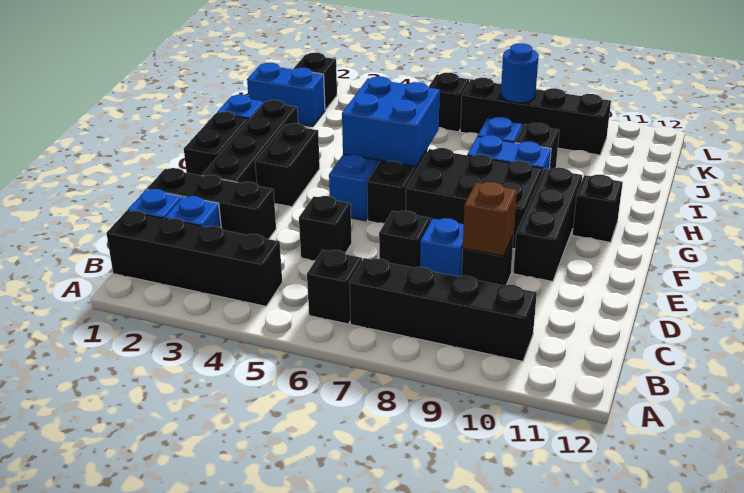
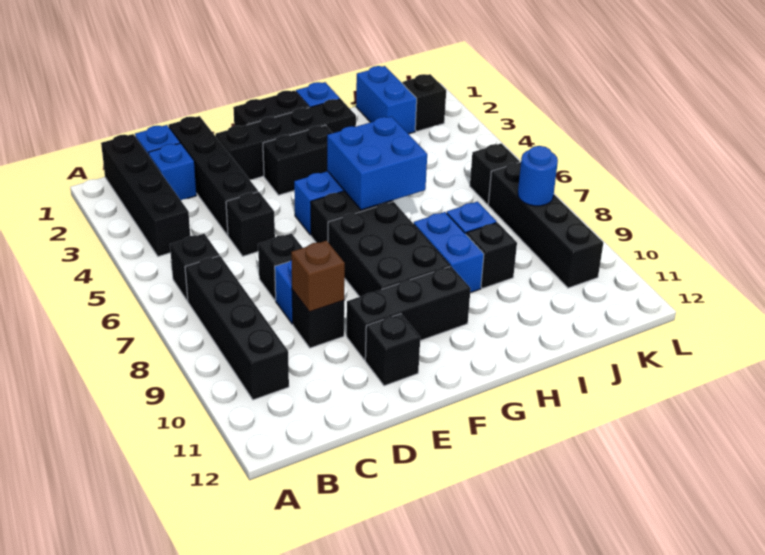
black 1x3 brick [147,168,276,239] -> black 1x4 brick [168,116,258,235]
black 1x1 brick [572,175,623,242] -> black 1x1 brick moved to [365,314,420,386]

